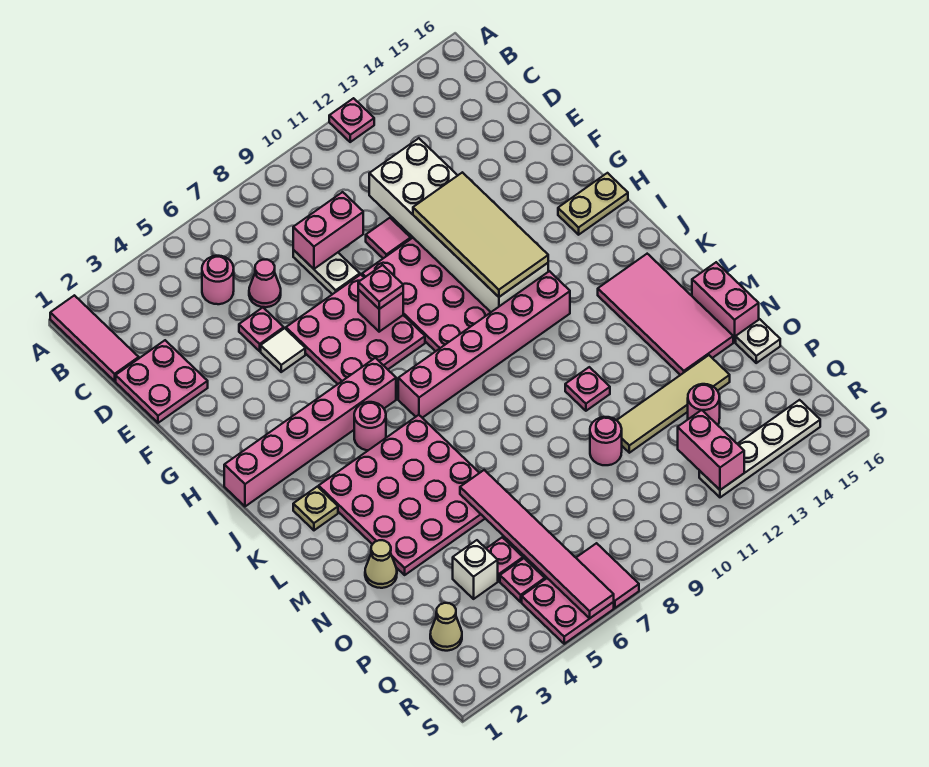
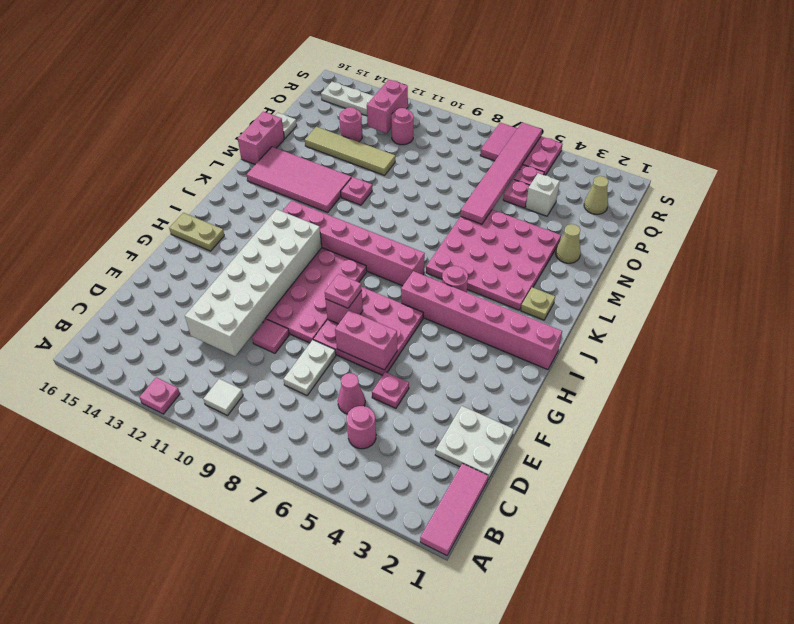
pink 2x2 plate [116,340,208,423] -> white 2x2 plate [435,406,514,480]
pink 1x2 brick [293,192,363,269] -> pink 1x2 brick moved to [335,310,397,370]
white 1x1 tile [261,328,305,372] -> white 1x1 tile moved to [203,379,243,415]
tan 2x4 tile [413,172,548,297] -> none
pink 2x4 tile [598,254,733,375] -> pink 2x4 tile turned to [246,147,351,212]
pink 1x1 round brick [590,417,622,465] -> pink 1x1 round brick moved to [391,108,413,145]

